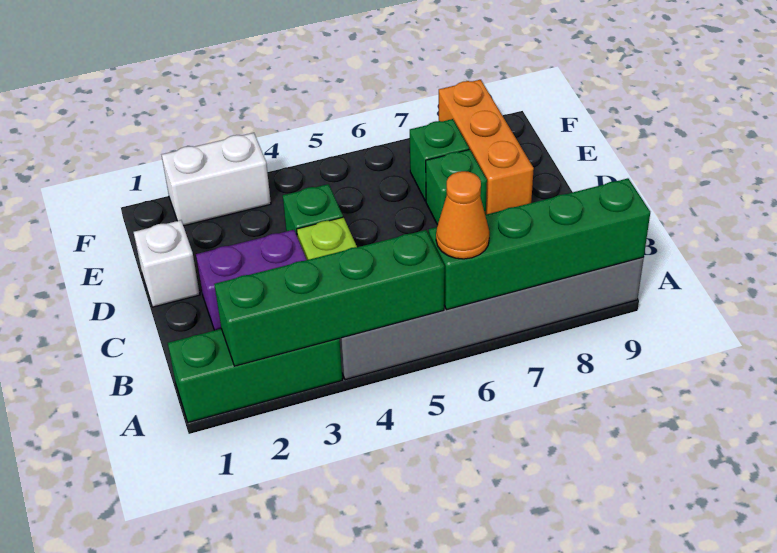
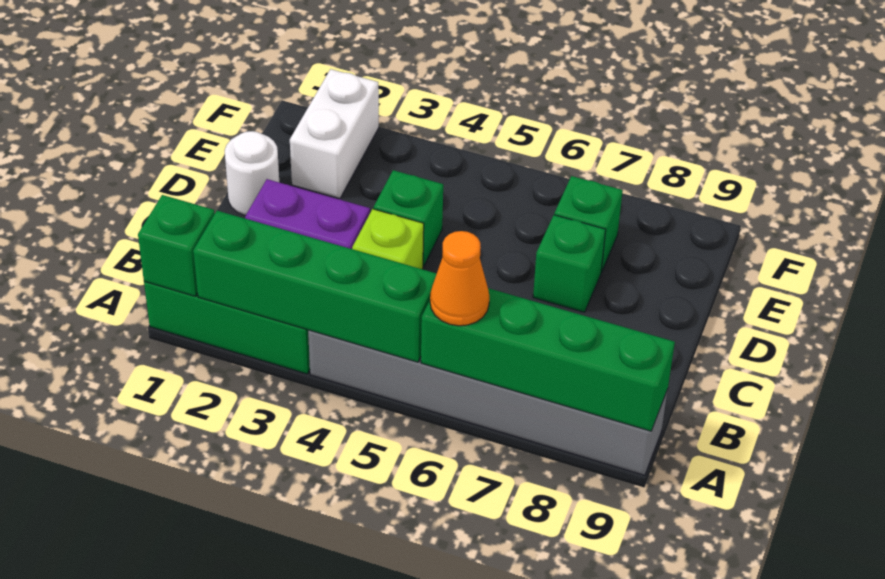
none -> green 1x1 brick [138,195,214,296]
white 1x1 brick [134,220,200,307] -> white 1x1 round brick [225,131,279,215]
orange 1x3 brick [439,80,534,214] -> none
white 1x2 brick [162,133,271,226] -> white 1x2 brick turned to [290,69,379,198]

